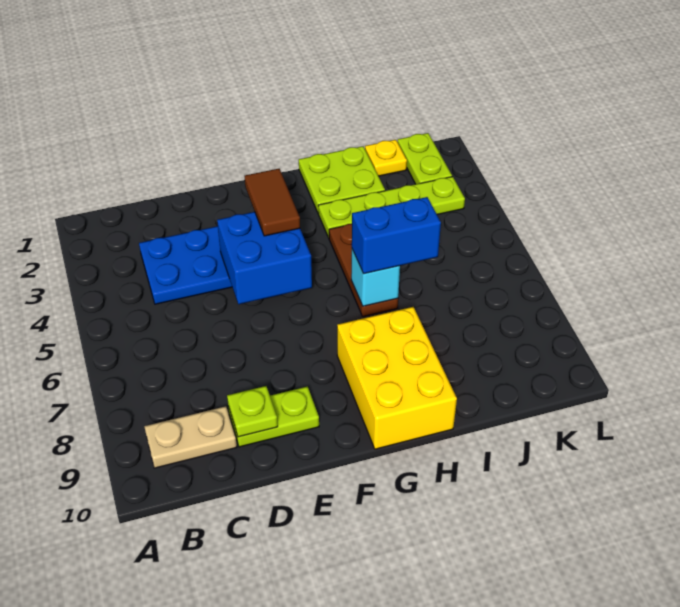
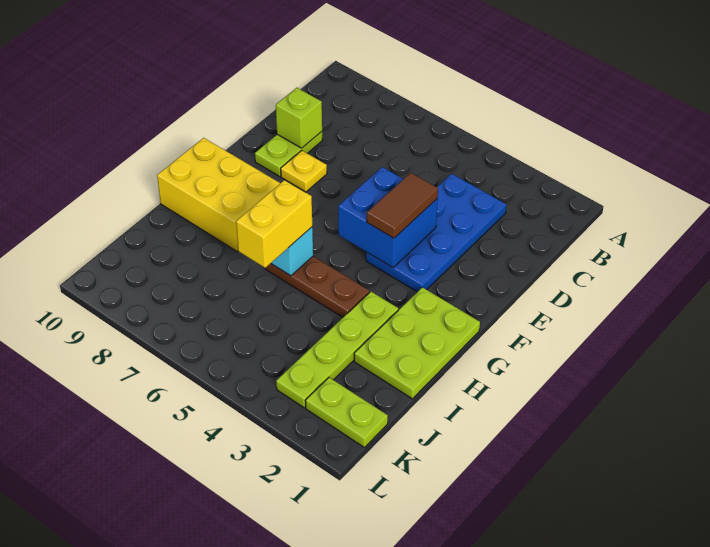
tan 1x2 plate [144,406,237,468] -> none
lime 1x1 plate [227,386,278,437] -> lime 1x1 brick [276,88,322,148]
brown 1x2 tile [245,169,300,236] -> brown 1x2 tile turned to [367,173,438,238]
lime 2x2 plate [299,146,385,214] -> lime 2x3 plate [354,287,480,399]
blue 1x2 brick [352,197,441,274] -> yellow 1x2 brick [236,180,312,268]
yellow 1x1 plate [365,140,407,176] -> yellow 1x1 plate moved to [281,151,327,192]

